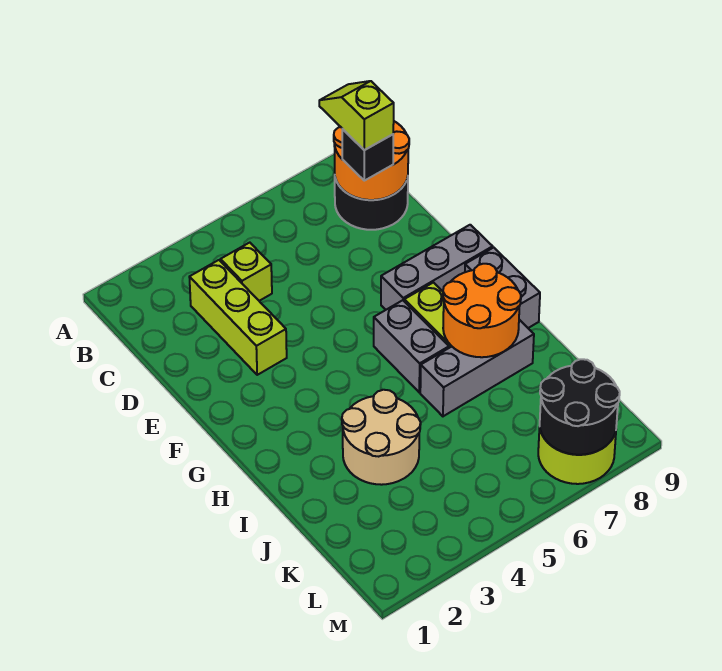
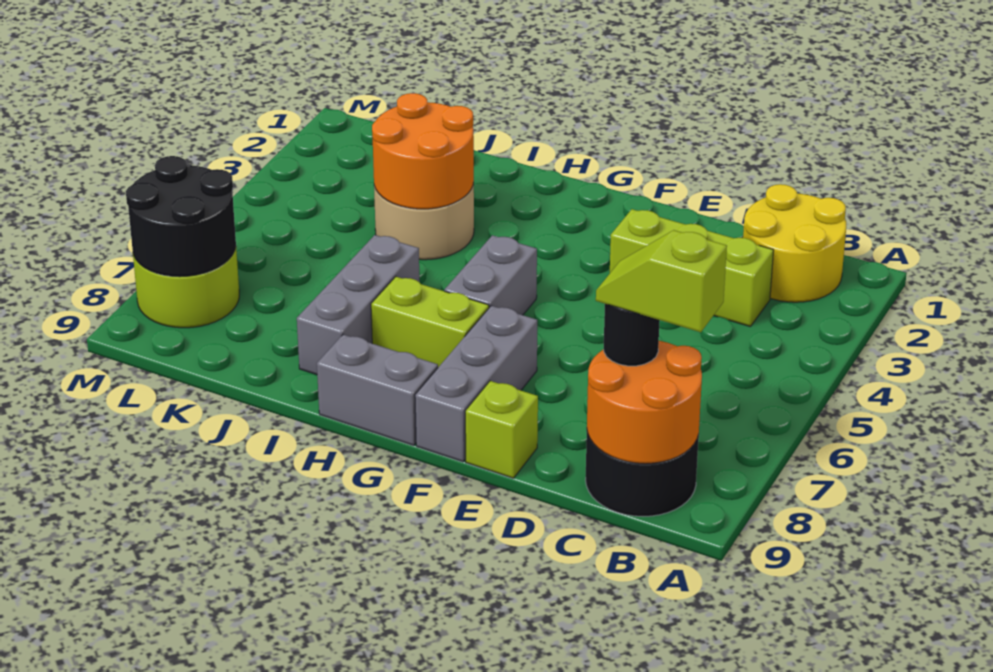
none -> yellow 2x2 round brick [743,184,846,302]
lime 1x2 slope [319,81,394,150] -> lime 1x2 slope turned to [596,230,727,332]
lime 1x1 brick [220,243,272,301] -> lime 1x1 brick moved to [465,381,538,478]
black 1x1 brick [342,129,393,181] -> black 1x1 round brick [604,304,660,366]
grey 1x2 brick [374,300,449,392] -> grey 1x2 brick turned to [444,235,537,315]
orange 2x2 round brick [443,264,521,357] -> orange 2x2 round brick moved to [372,93,474,209]

